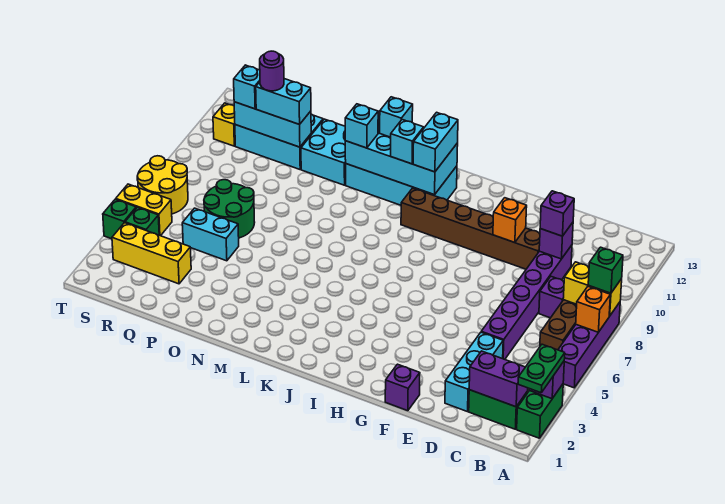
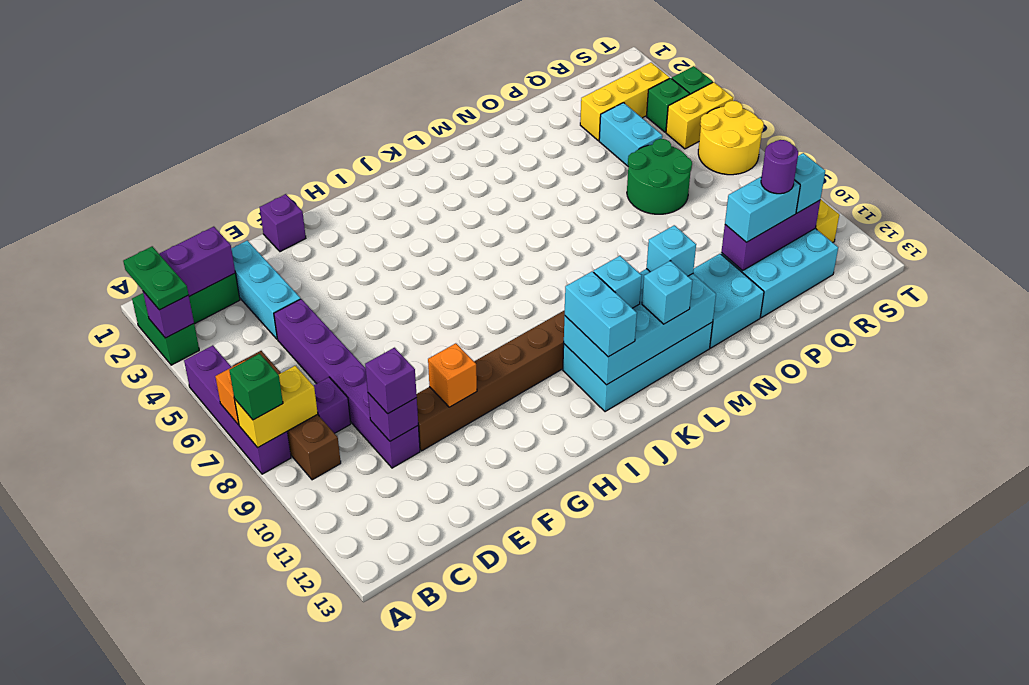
cyan 1x2 brick [182,208,239,261] -> cyan 1x2 brick turned to [599,103,662,166]
cyan 1x3 brick [234,102,311,147] -> purple 1x3 brick [721,200,820,271]

